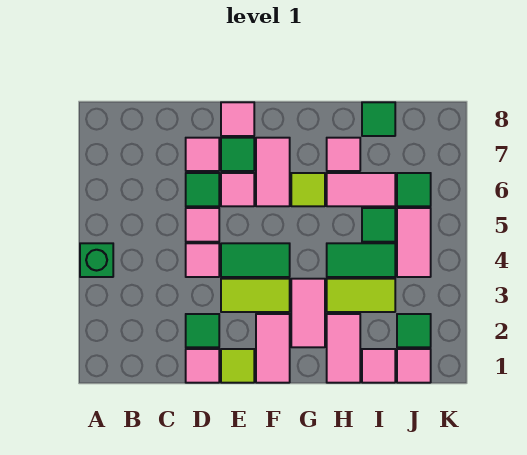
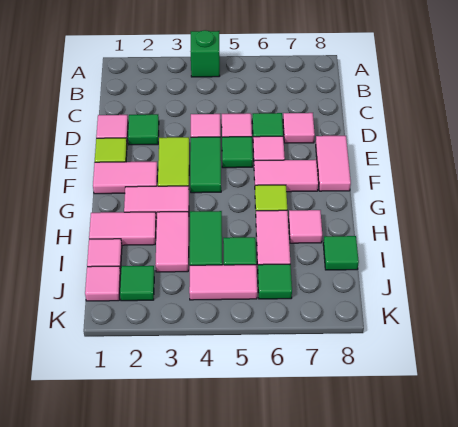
green 1x1 tile [221,138,254,171] -> green 1x1 tile moved to [222,137,253,168]
pink 1x1 tile [221,102,254,136] -> pink 1x2 tile [316,136,351,191]
lime 1x2 tile [327,279,395,312] -> pink 1x2 tile [156,212,189,272]

